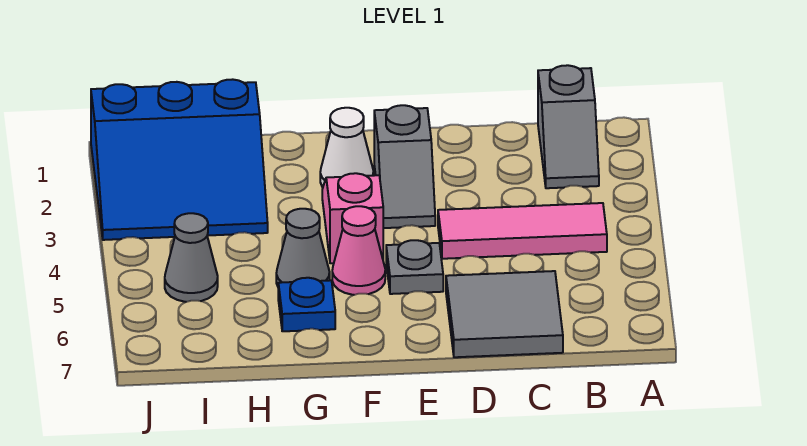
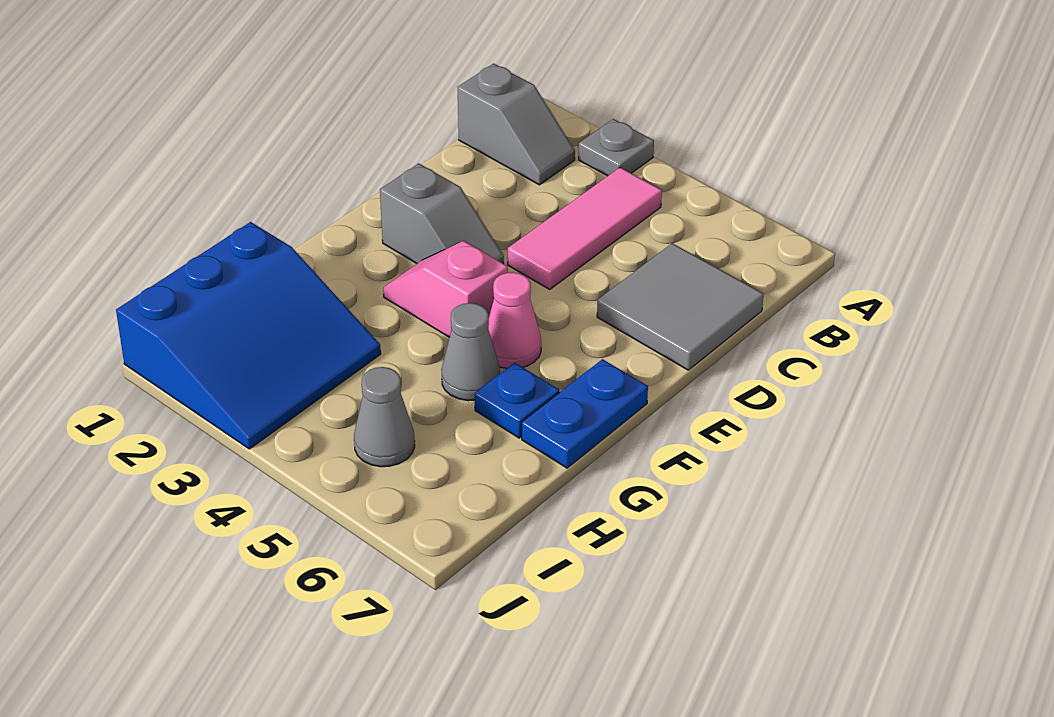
grey 1x1 plate [386,240,443,294] -> grey 1x1 plate moved to [579,119,654,176]
white 1x1 cone [320,108,373,187] -> none
none -> blue 1x2 plate [522,359,648,468]

